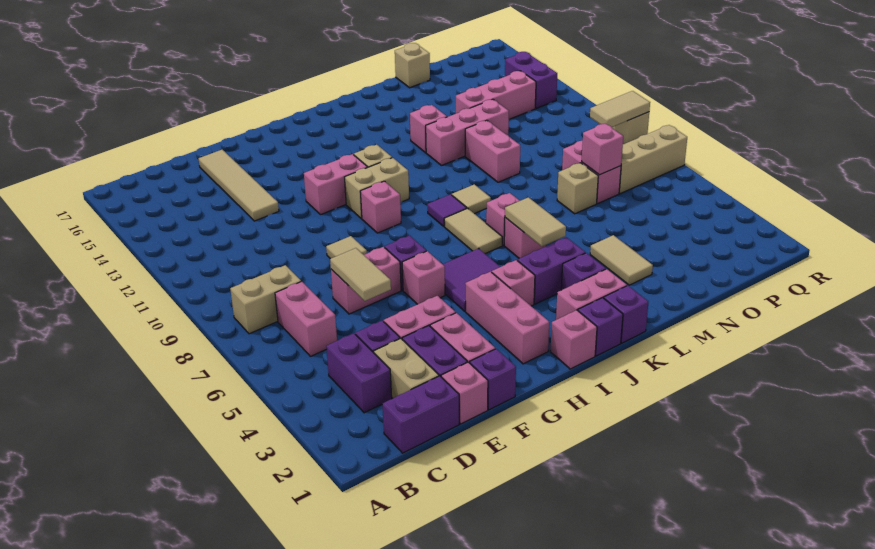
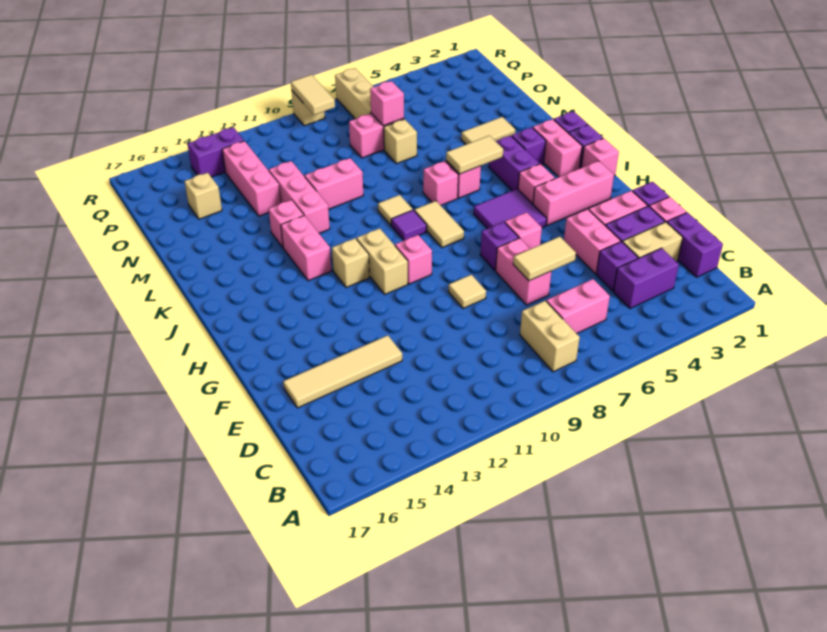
pink 1x2 brick [304,154,368,214] -> pink 1x2 brick moved to [281,216,332,281]
tan 1x2 tile [444,208,502,254] -> tan 1x2 tile turned to [414,201,464,248]
tan 1x1 brick [395,43,430,88] -> tan 1x1 brick moved to [185,173,222,219]

